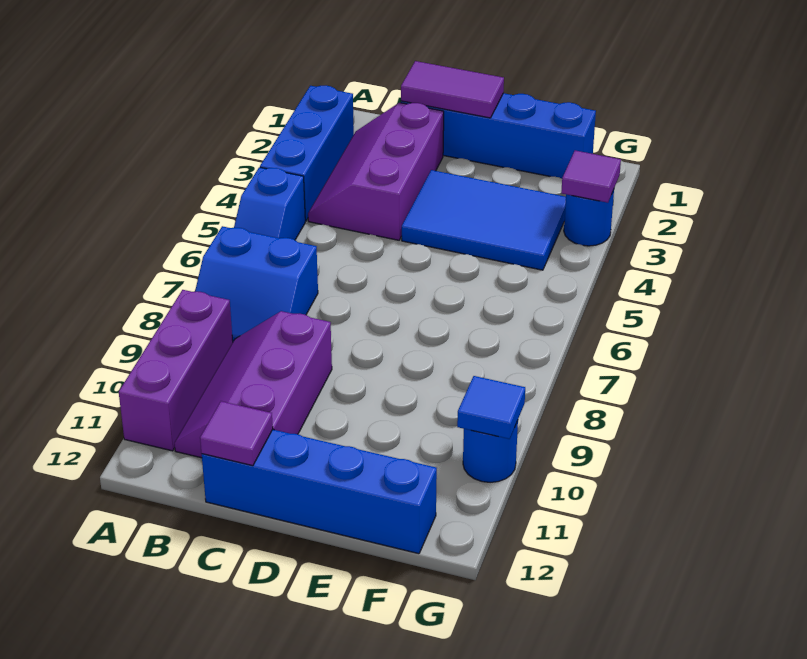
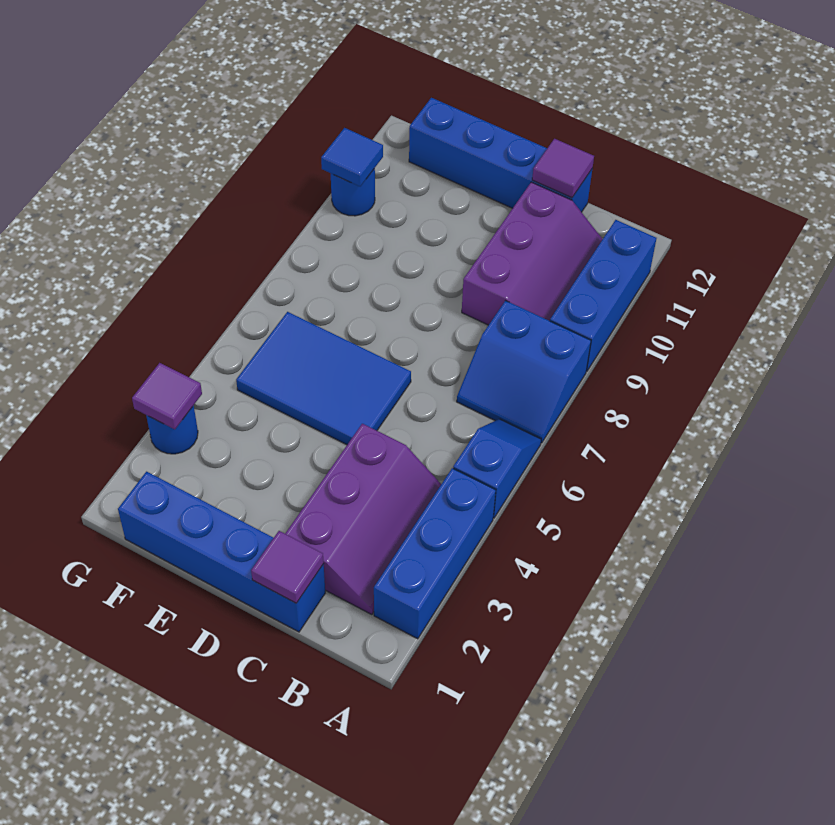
blue 2x2 slope [195,226,318,341] -> blue 2x2 slope turned to [457,301,591,443]
purple 1x3 brick [119,290,233,451] -> blue 1x3 brick [550,220,656,371]
purple 1x2 tile [401,61,504,118] -> purple 1x1 tile [251,531,324,603]
blue 2x3 tile [402,170,566,270] -> blue 2x3 tile moved to [236,312,411,445]

